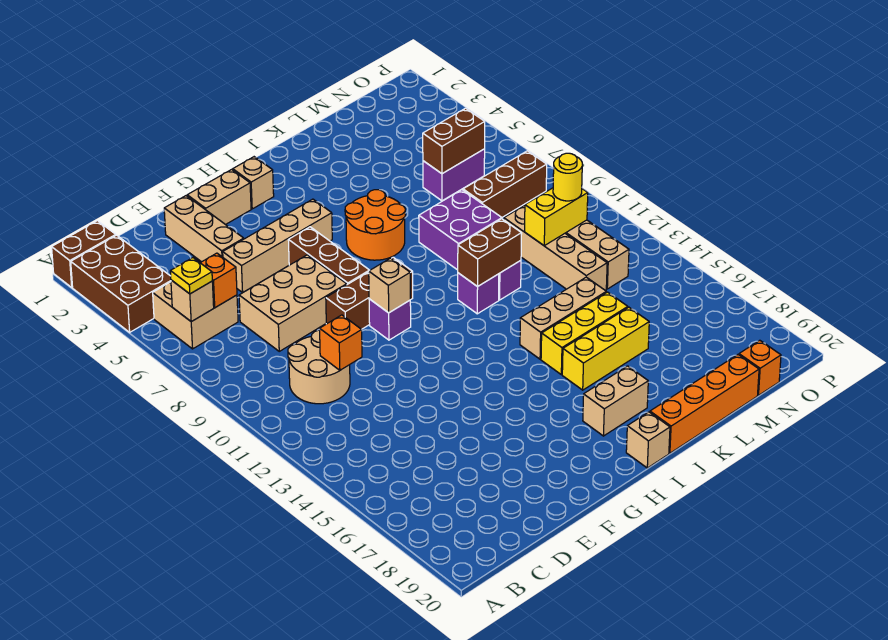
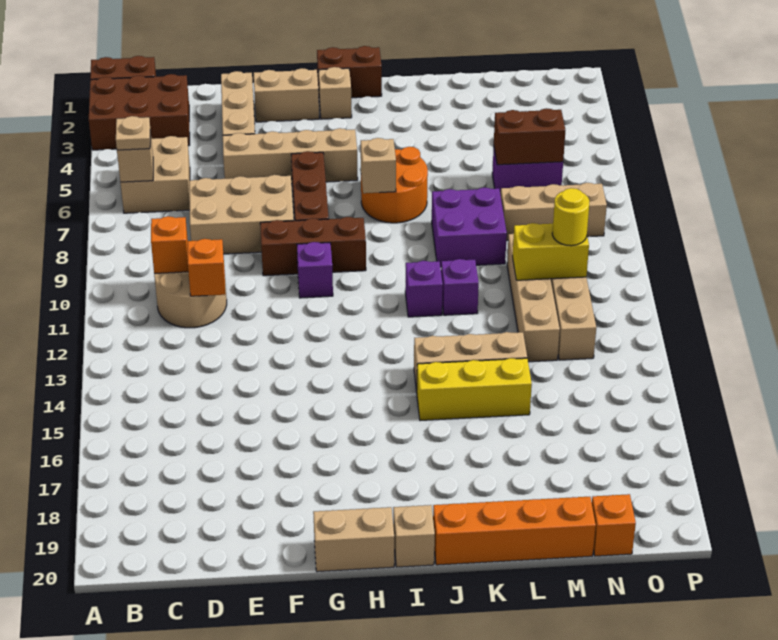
brown 2x3 brick [71,235,171,332] -> brown 2x3 brick turned to [89,74,190,150]
yellow 1x1 plate [170,258,212,294] -> tan 1x1 plate [116,116,150,150]
orange 1x1 brick [201,253,237,308] -> orange 1x1 brick moved to [151,216,188,273]
tan 1x1 brick [369,258,410,313] -> tan 1x1 brick moved to [361,138,396,193]
tan 1x2 brick [583,366,648,436] -> tan 1x2 brick moved to [313,507,394,572]
brown 1x2 brick [458,219,522,287] -> brown 1x2 brick moved to [317,46,382,98]
yellow 1x3 brick [562,307,649,390] -> none
brown 1x3 brick [463,151,547,217] -> tan 1x3 brick [501,183,607,241]

